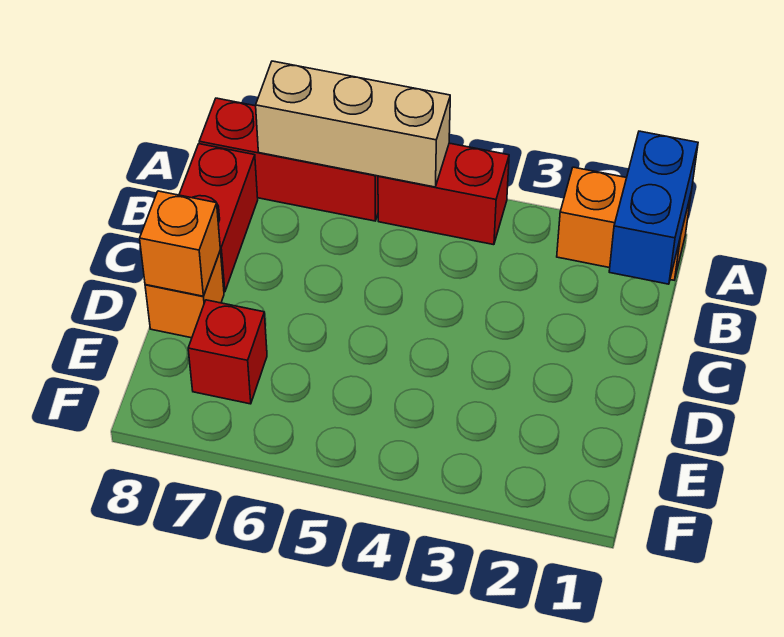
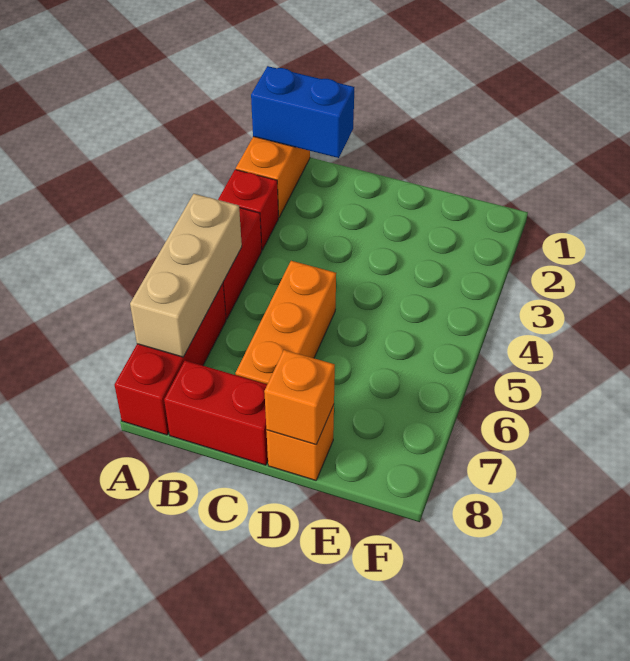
none -> orange 1x3 brick [235,261,336,384]
red 1x1 brick [188,300,267,404] -> red 1x1 brick moved to [218,170,278,250]

